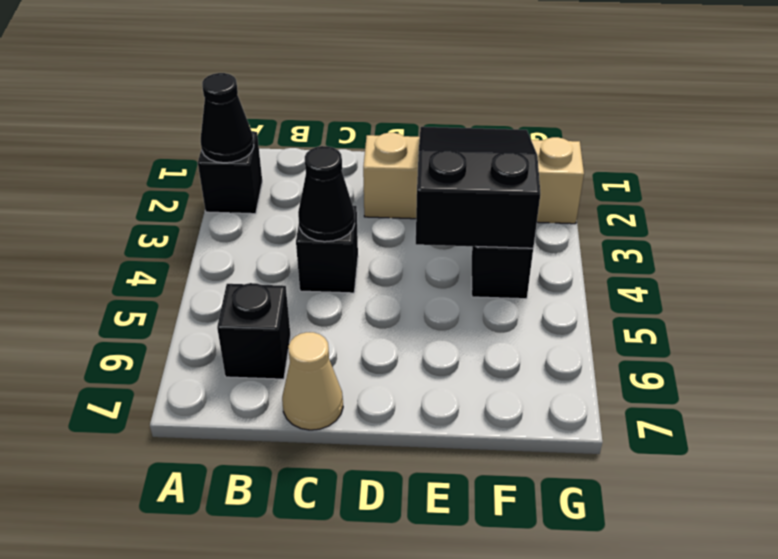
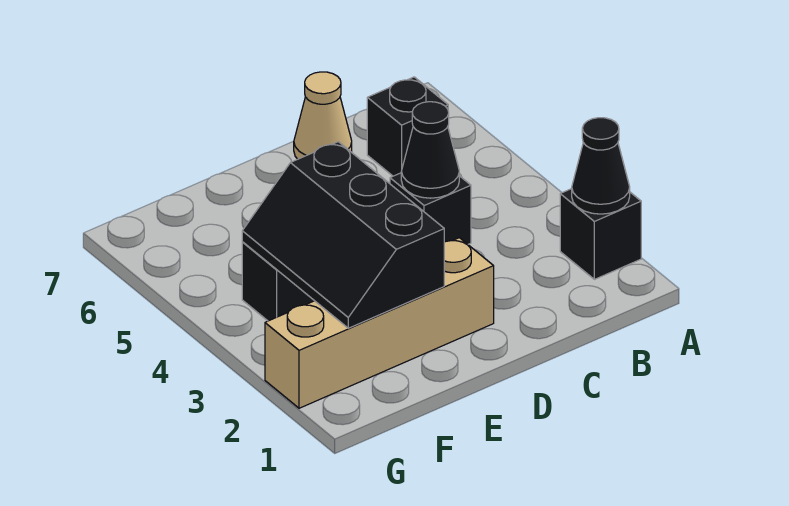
black 2x3 slope [416,127,540,248] -> black 2x3 slope turned to [242,142,444,328]

